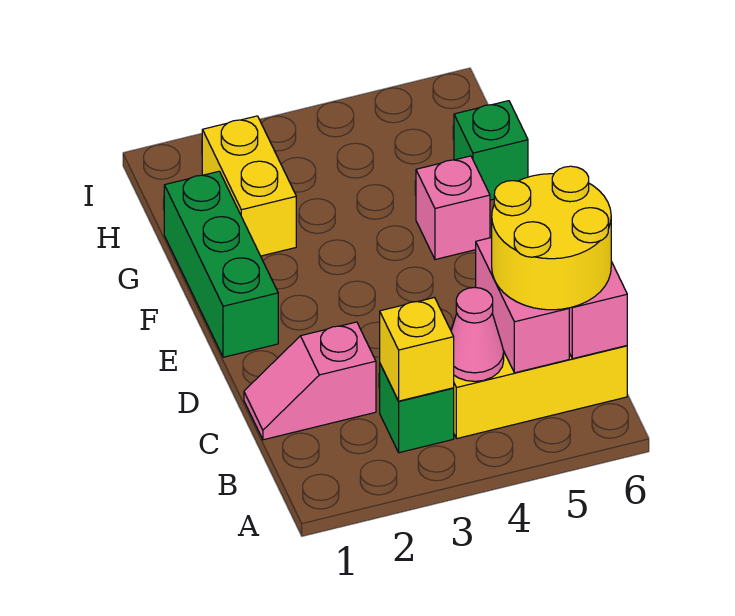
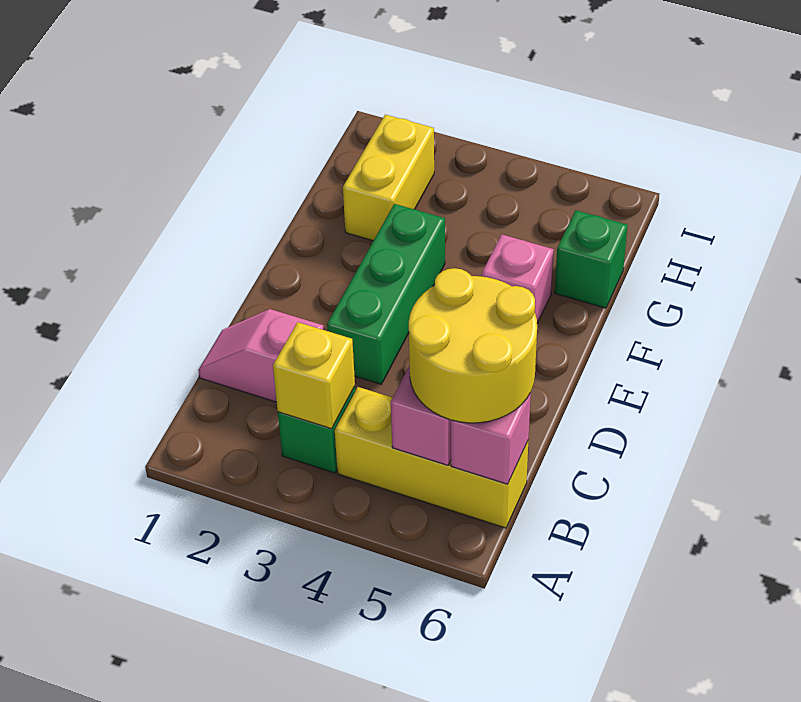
pink 1x1 cone [451,287,504,381] -> none
green 1x3 brick [164,171,278,357] -> green 1x3 brick moved to [327,204,445,384]

